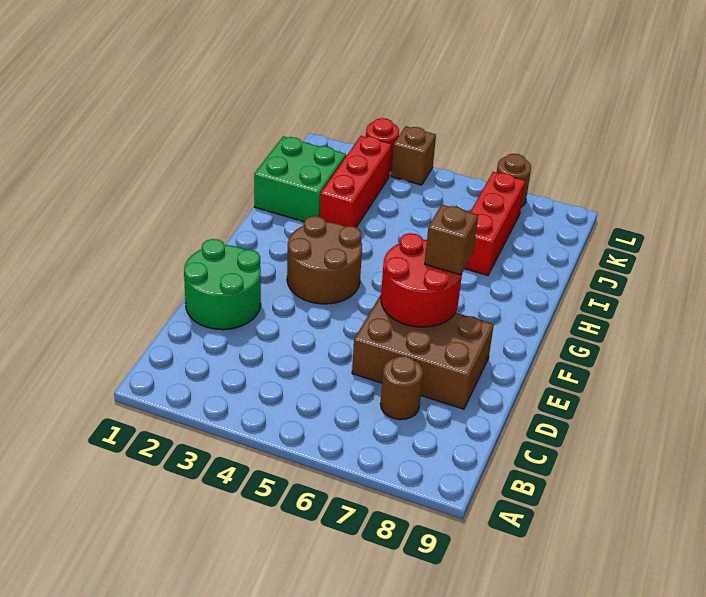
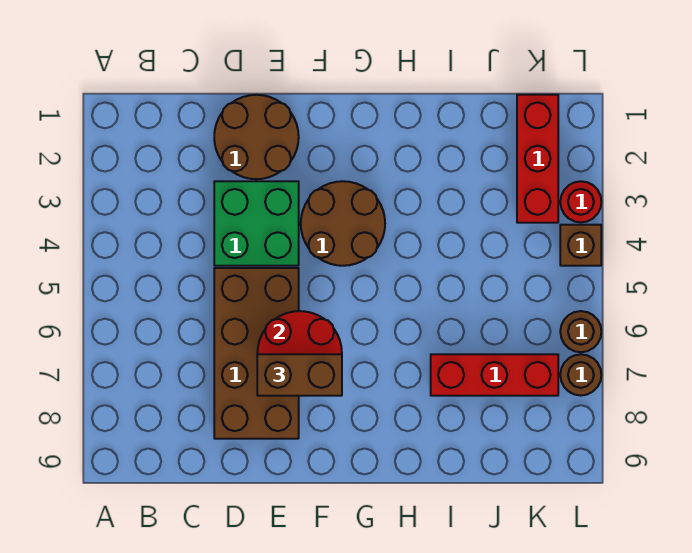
brown 1x1 round brick [380,356,423,420] -> brown 1x1 round brick moved to [560,311,601,352]
green 2x2 round brick [184,239,261,330] -> brown 2x2 round brick [214,95,299,179]
brown 2x3 brick [352,295,494,409] -> brown 2x4 brick [214,268,299,439]
brown 1x1 brick [425,205,478,275] -> brown 1x2 brick [257,354,342,396]
green 2x2 brick [254,136,346,222] -> green 2x2 brick moved to [214,181,299,266]
red 1x3 brick [320,136,392,227] -> red 1x3 brick turned to [517,95,558,223]

